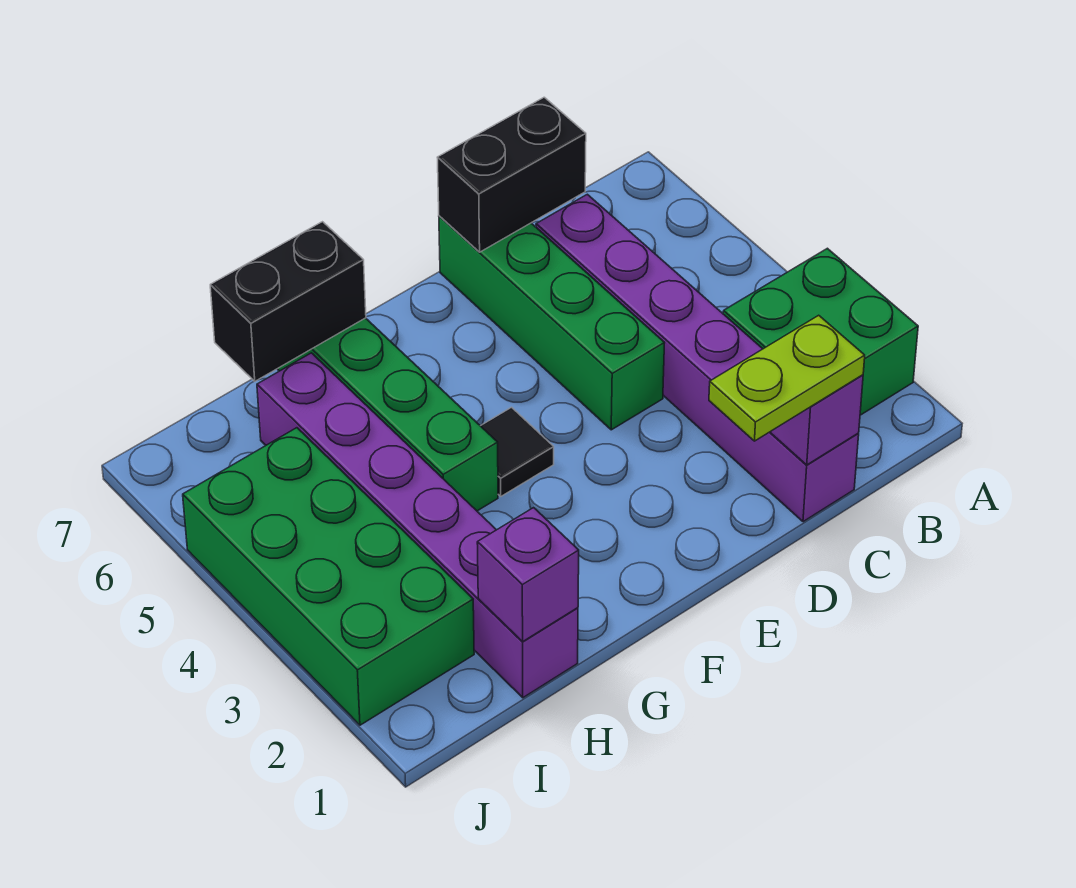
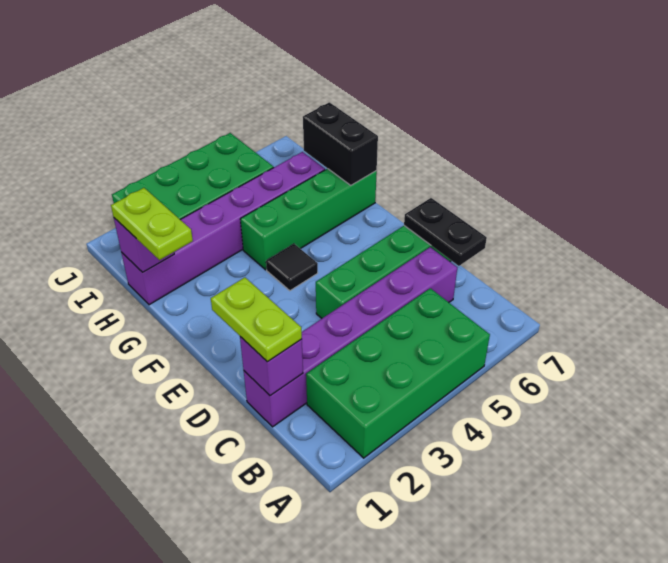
green 2x2 brick [723,248,918,415] -> green 2x4 brick [306,288,490,458]
black 1x2 brick [437,97,586,252] -> black 1x2 plate [404,198,487,266]
none -> lime 1x2 plate [111,188,193,260]

